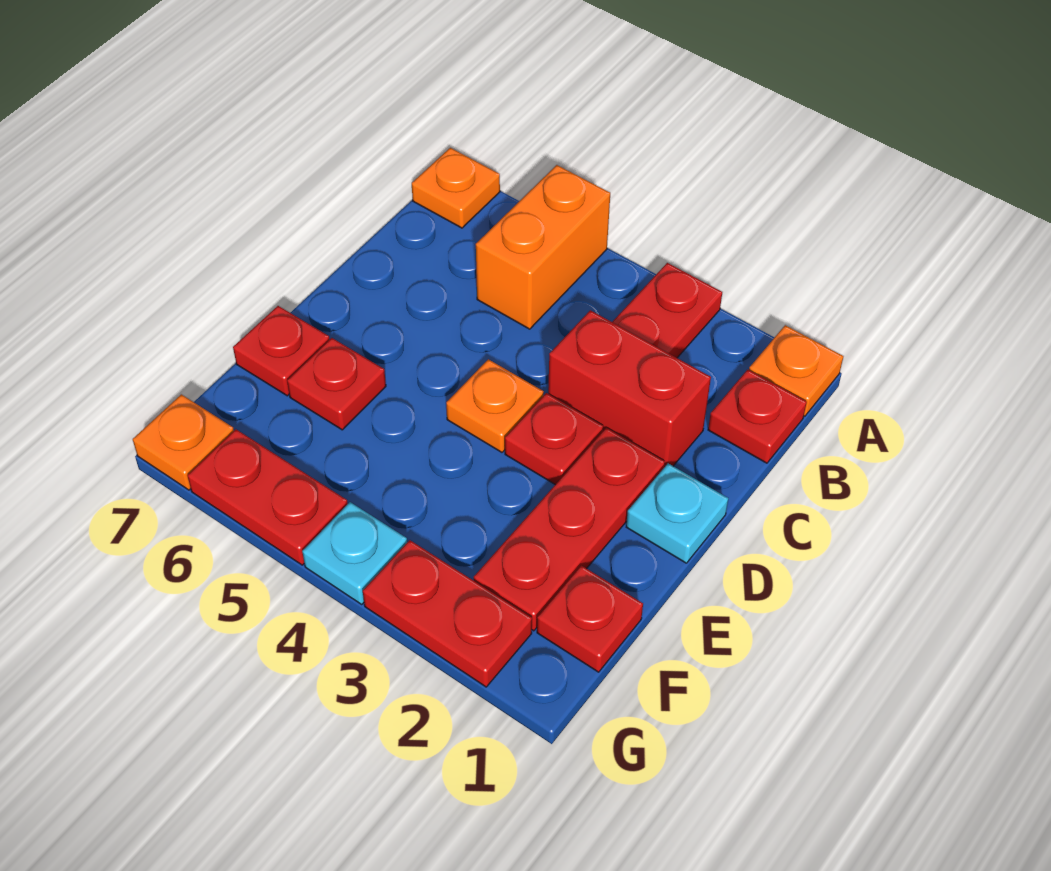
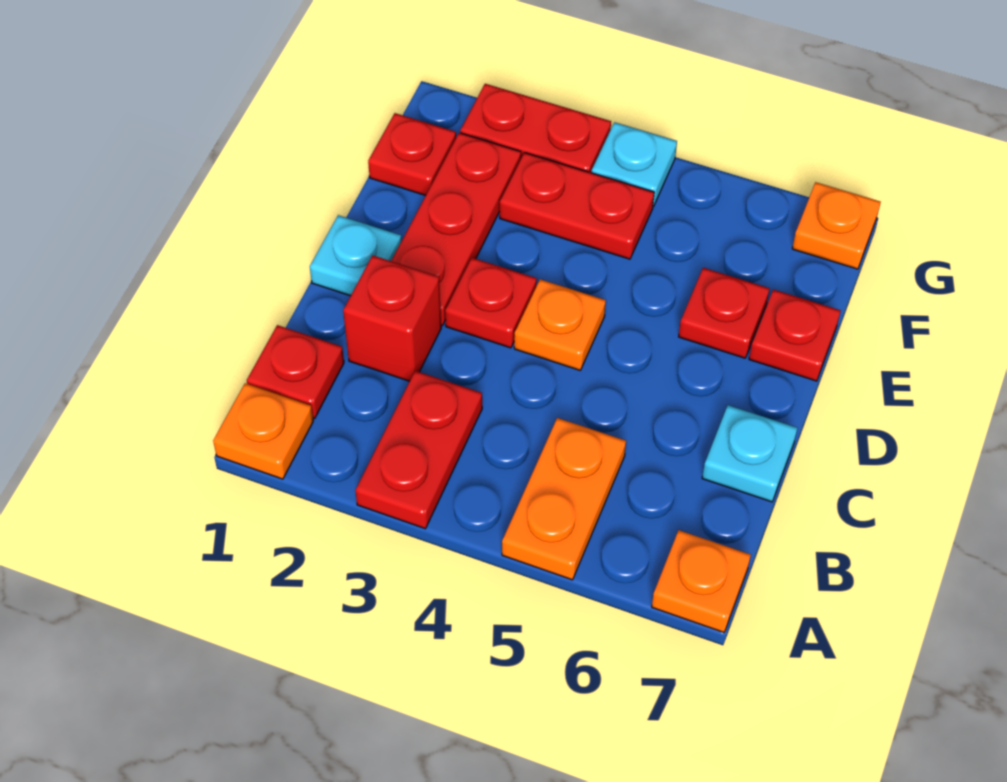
orange 1x2 brick [476,165,610,329] -> orange 1x2 plate [502,418,626,580]
red 1x2 brick [548,310,711,467] -> red 1x1 brick [343,255,441,381]
none -> cyan 1x1 plate [702,405,797,502]
red 1x2 plate [187,429,348,565] -> red 1x2 plate moved to [500,153,654,259]

